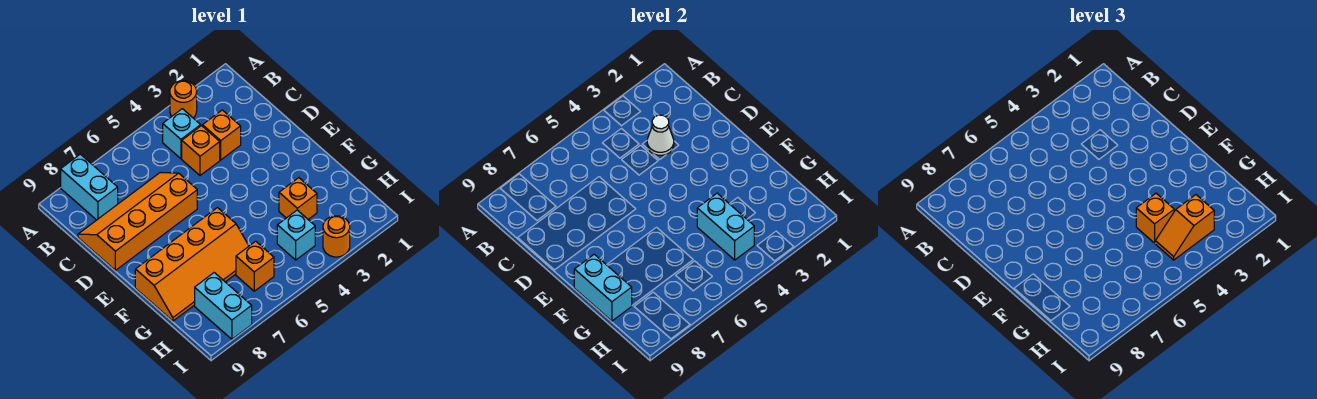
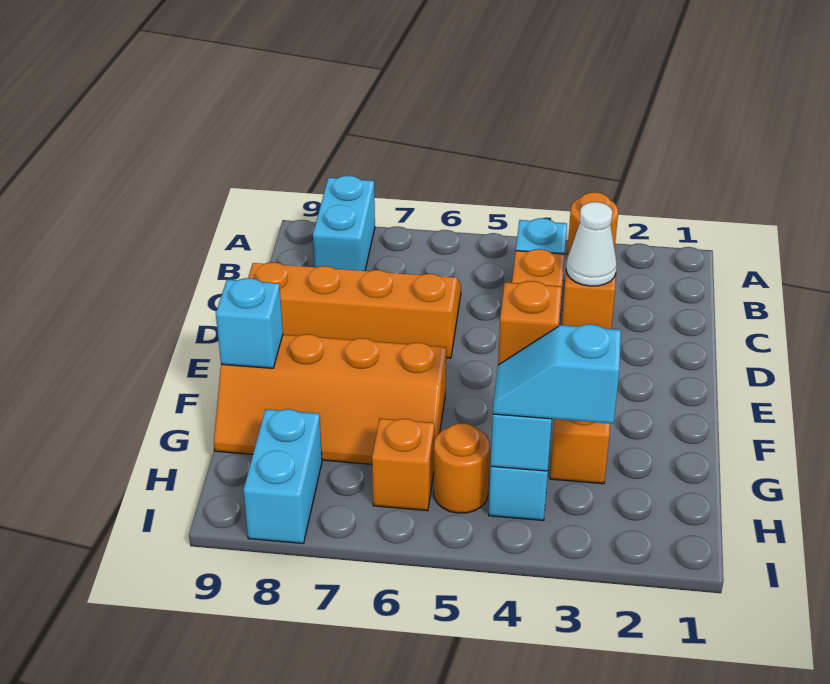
cyan 1x2 brick [574,254,632,321] -> cyan 1x1 brick [216,278,283,368]
orange 1x2 slope [1155,195,1214,260] -> cyan 1x2 slope [493,324,621,424]
orange 1x1 round brick [323,216,350,257] -> orange 1x1 round brick moved to [434,423,490,513]

